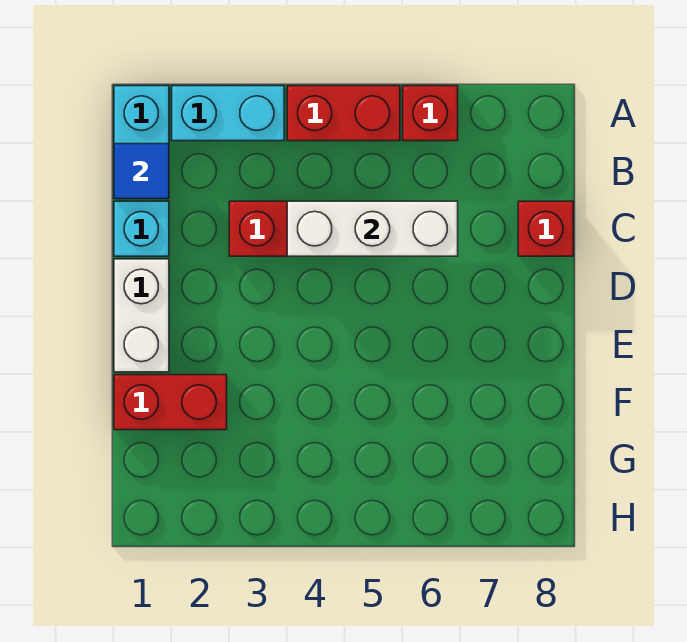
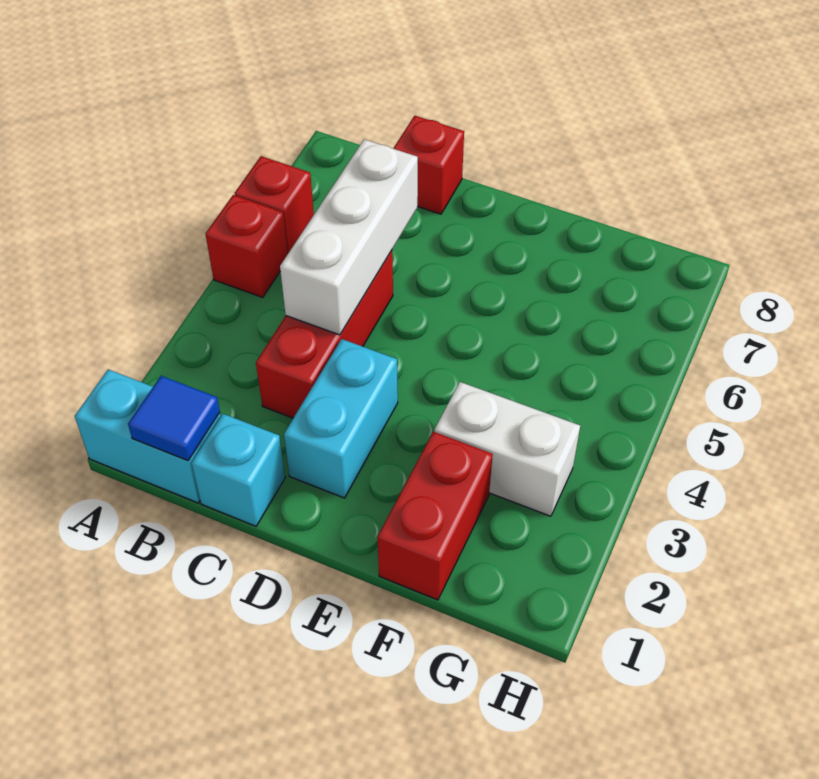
cyan 1x2 brick [172,86,284,141] -> cyan 1x2 brick moved to [284,339,398,498]
red 1x2 brick [287,86,400,141] -> red 1x1 brick [206,195,288,297]
white 1x2 brick [114,259,169,372] -> white 1x2 brick moved to [434,382,580,516]

